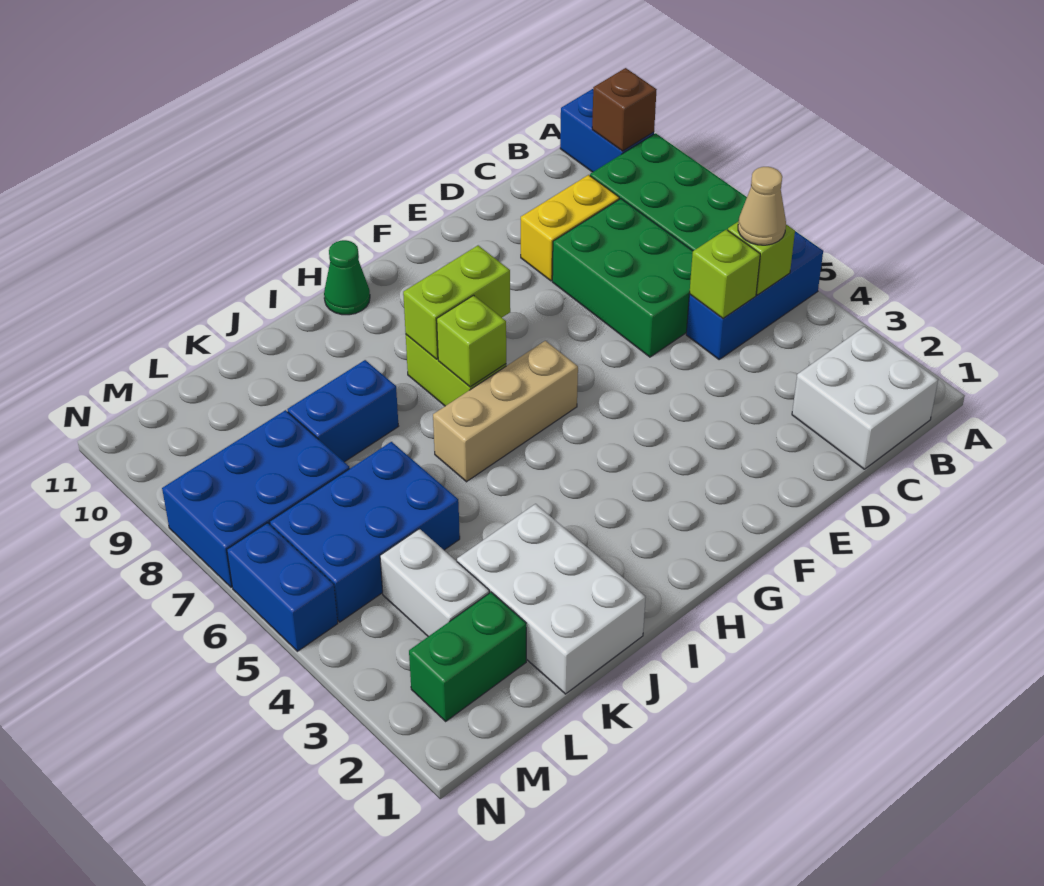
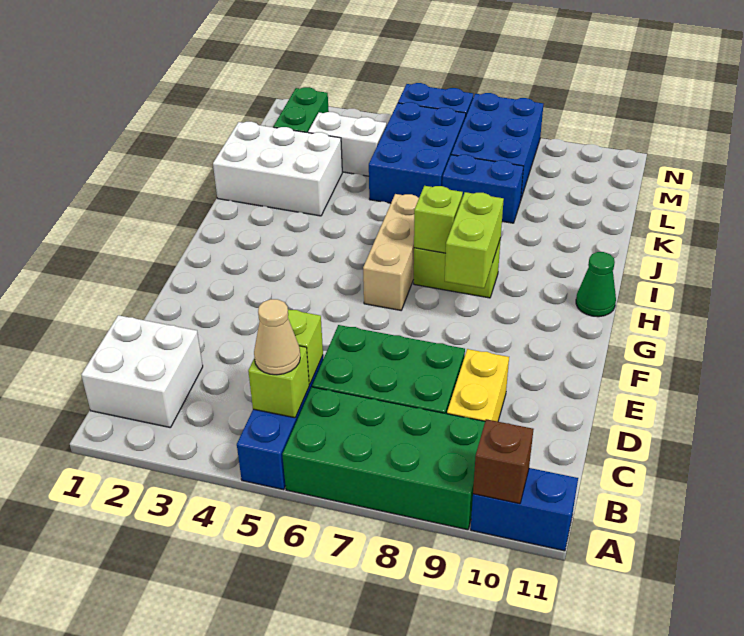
blue 1x2 brick [287,360,398,462] -> blue 1x2 brick turned to [442,155,524,223]

